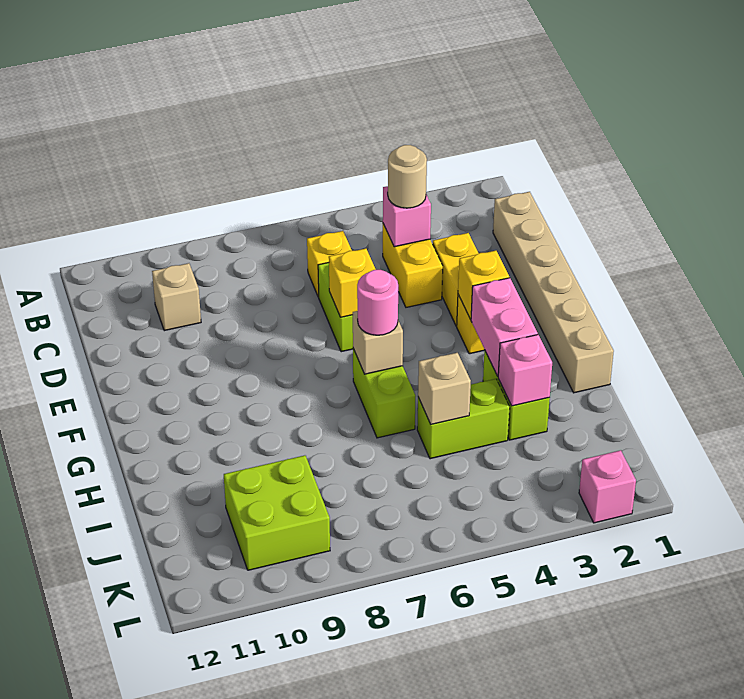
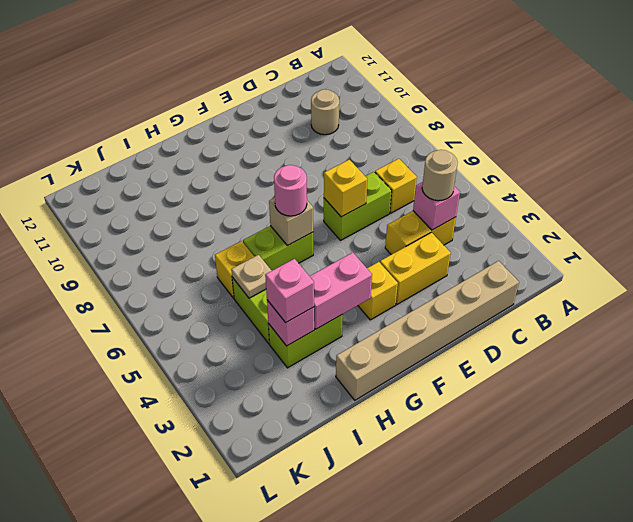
tan 1x1 brick [152,263,201,331] -> tan 1x1 round brick [311,89,339,135]
yellow 1x1 brick [458,251,509,320] -> yellow 1x1 brick moved to [215,241,254,298]
tan 1x1 brick [418,353,471,424] -> tan 1x1 plate [231,255,272,298]
lime 2x2 brick [224,455,330,570] -> none
pink 1x1 brick [579,450,636,523] -> pink 1x1 brick moved to [265,259,314,323]

